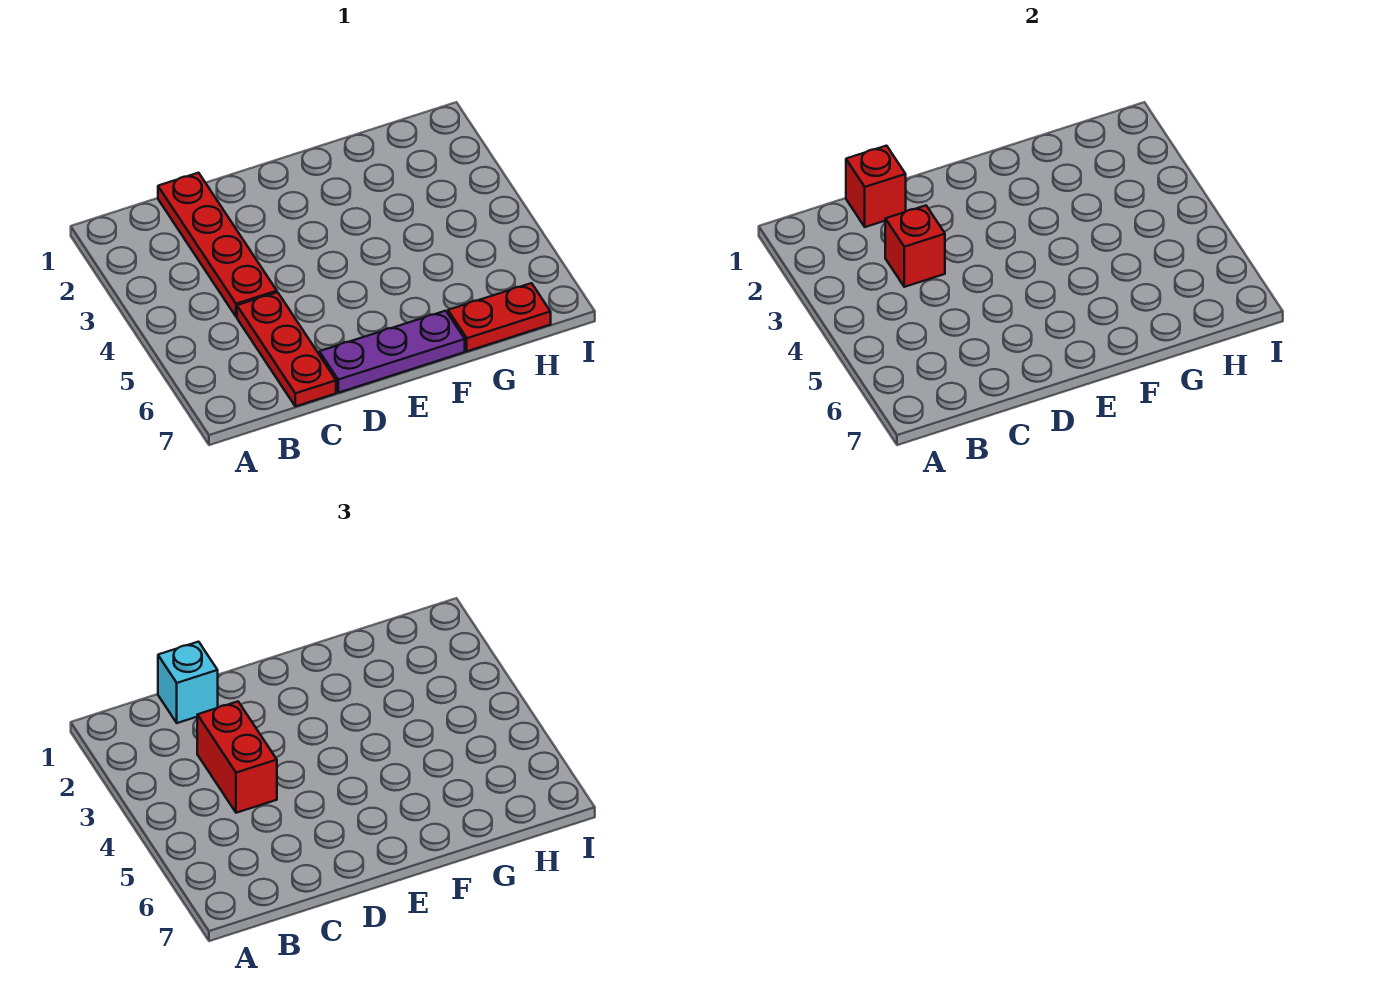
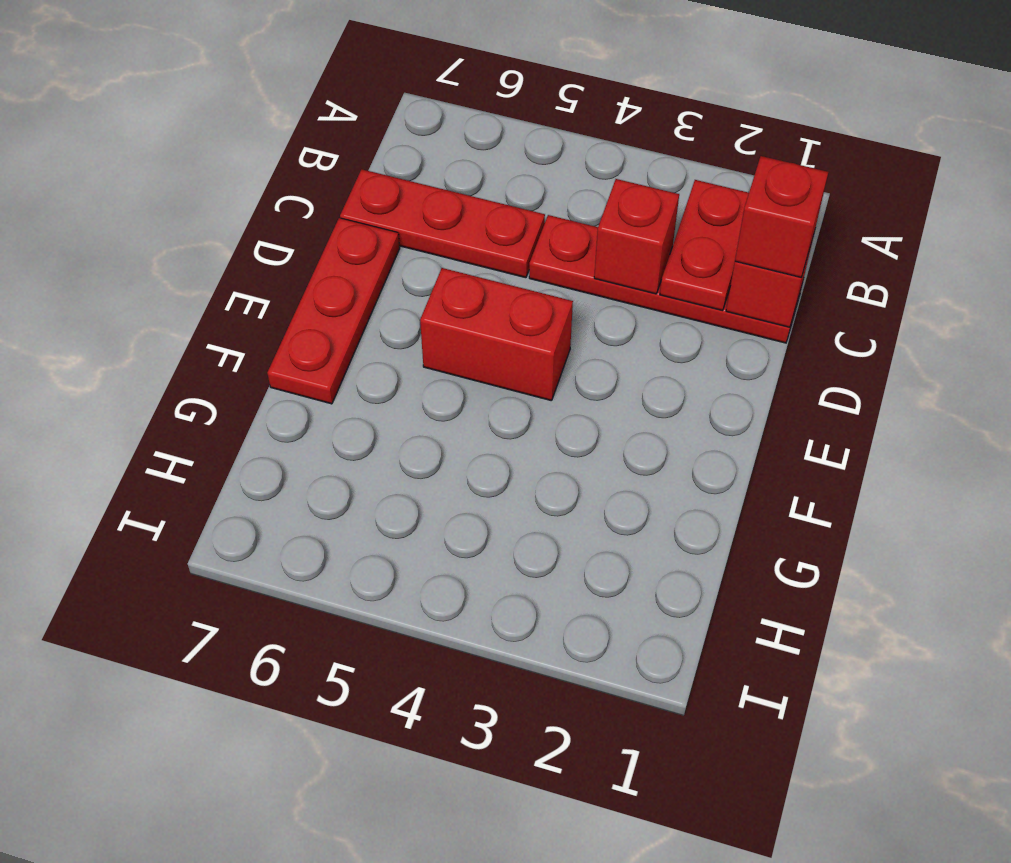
cyan 1x1 brick [158,642,218,723] -> red 1x1 brick [735,156,828,277]
red 1x2 brick [197,702,277,813] -> red 1x2 brick moved to [420,268,573,401]
purple 1x3 plate [319,311,465,393] -> red 1x3 plate [267,218,400,404]
red 1x2 plate [448,283,551,351] -> red 1x2 plate moved to [660,180,749,311]

